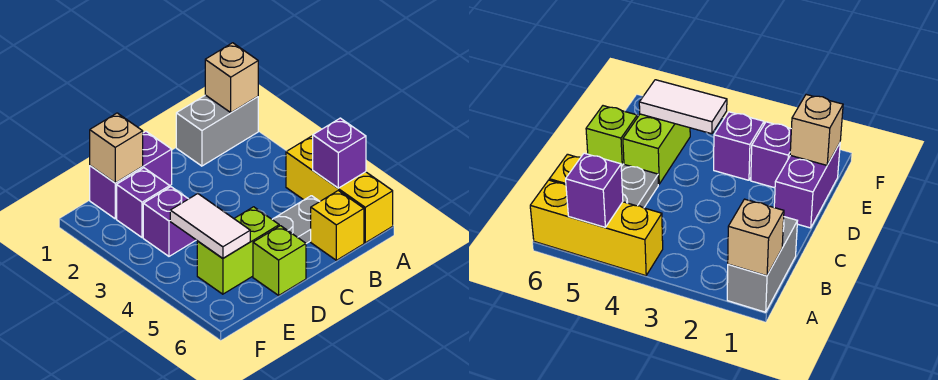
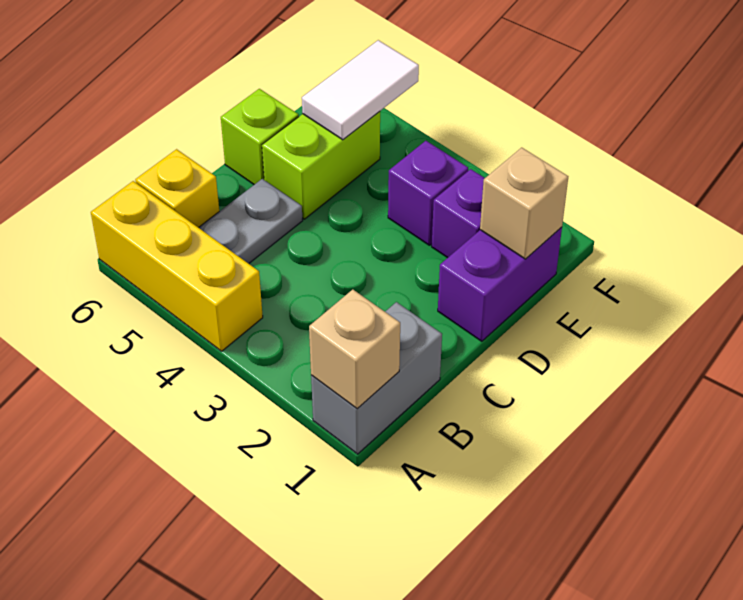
purple 1x1 brick [313,118,366,188] -> none
white 1x2 tile [170,194,250,258] -> white 1x2 tile turned to [302,40,419,140]

